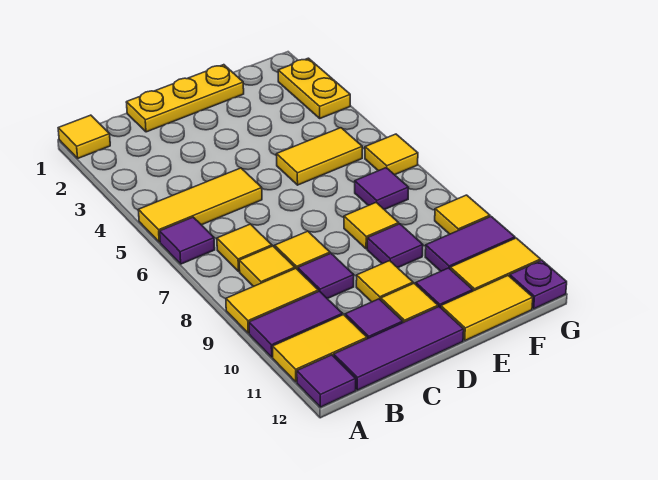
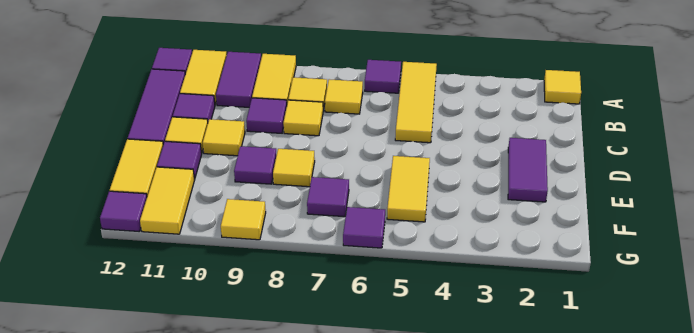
yellow 1x3 plate [126,65,244,132] -> none
purple 1x2 tile [425,217,515,271] -> purple 1x2 tile moved to [508,138,548,202]
yellow 1x2 plate [278,58,350,118] -> none
yellow 1x1 tile [365,134,418,175] -> purple 1x1 tile [343,207,385,248]
purple 1x1 plate [510,260,567,309] -> purple 1x1 tile [100,191,147,232]

